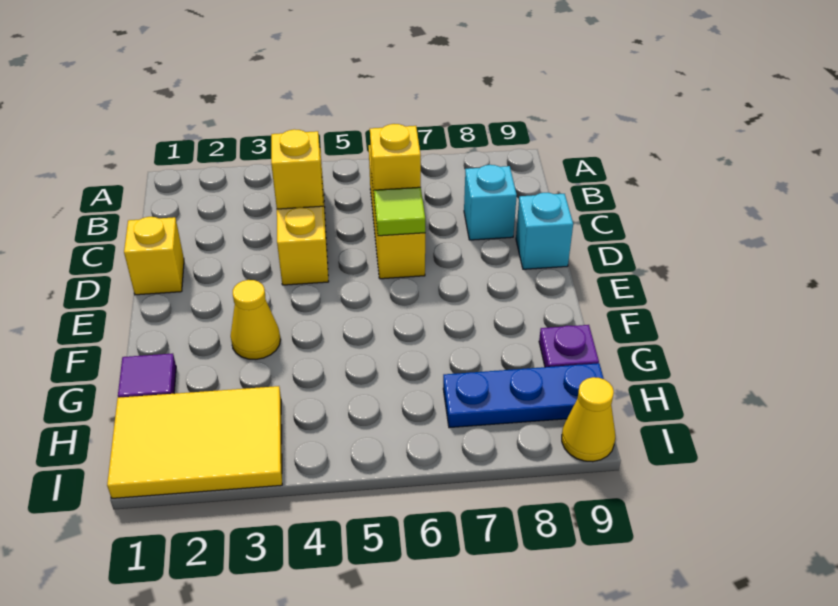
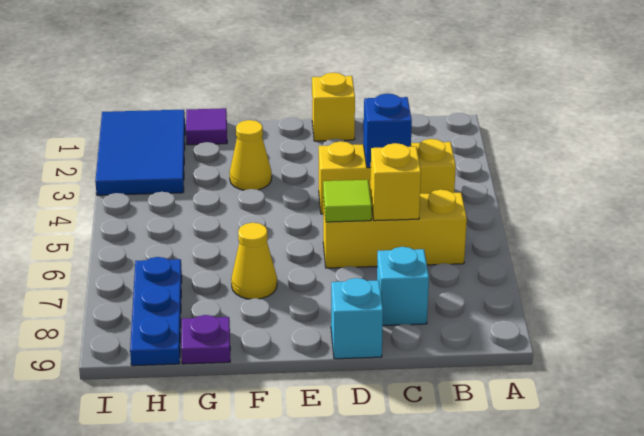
yellow 1x1 brick [271,129,323,209] -> blue 1x1 brick [363,94,412,168]
yellow 2x3 tile [107,386,282,498] -> blue 2x3 tile [95,110,185,195]
yellow 1x1 cone [562,377,615,462] -> yellow 1x1 cone moved to [231,223,277,299]

